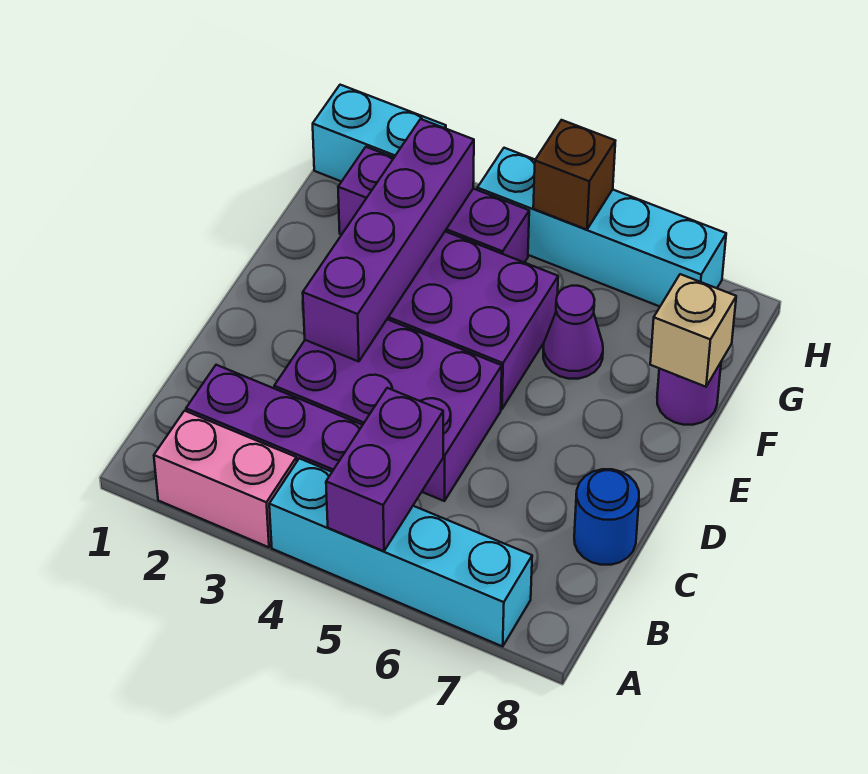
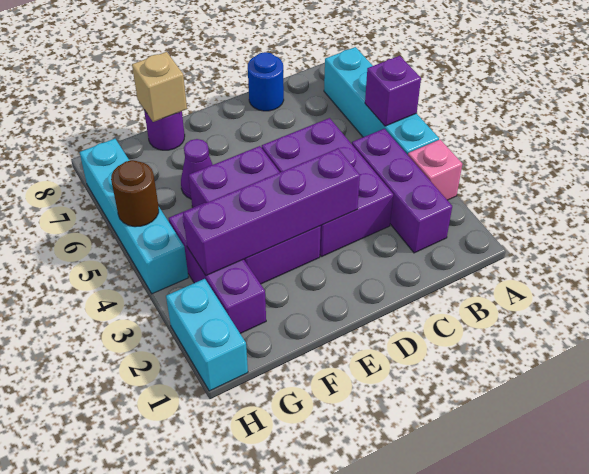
pink 1x2 brick [154,411,297,547] -> pink 1x1 brick [408,140,462,200]
purple 1x2 brick [326,388,443,551] -> purple 1x1 brick [365,56,421,126]
brown 1x1 brick [533,120,615,230] -> brown 1x1 round brick [111,160,159,227]

